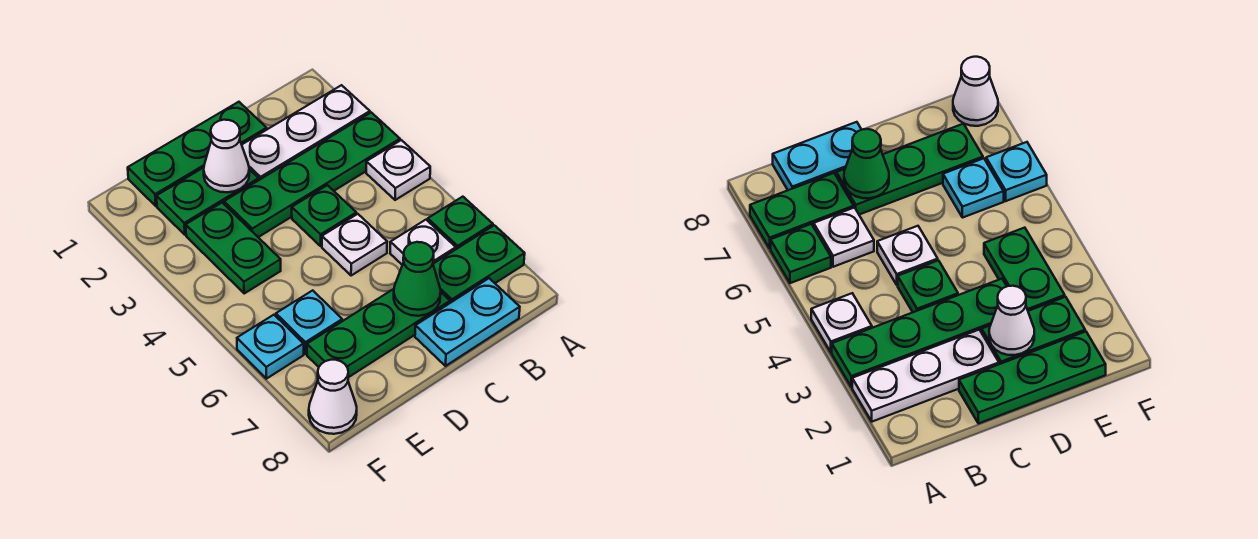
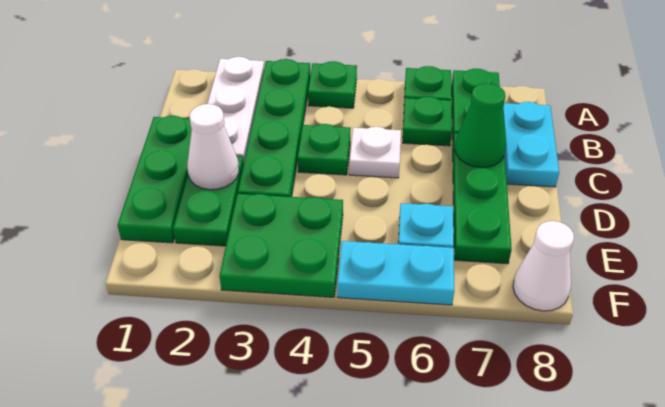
white 1x1 plate [366,140,430,200] -> green 1x1 plate [308,61,357,108]
white 1x1 plate [390,220,456,265] -> green 1x1 plate [403,97,452,146]
green 1x2 plate [186,203,281,293] -> green 2x2 plate [219,194,343,297]
cyan 1x1 plate [237,315,304,379] -> cyan 1x2 plate [337,241,454,305]

